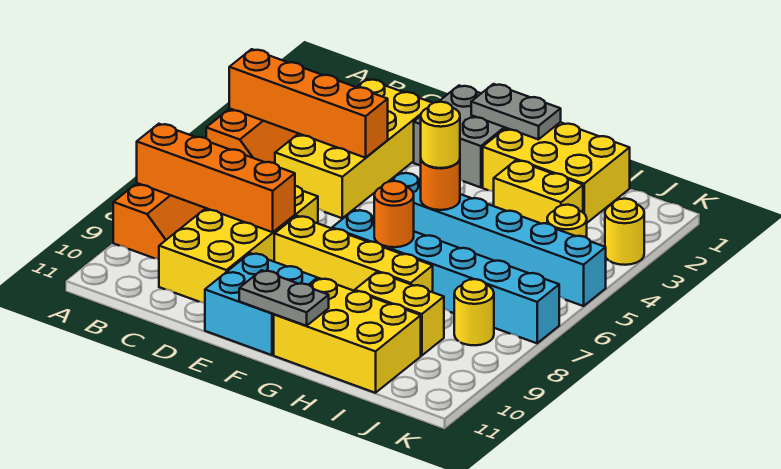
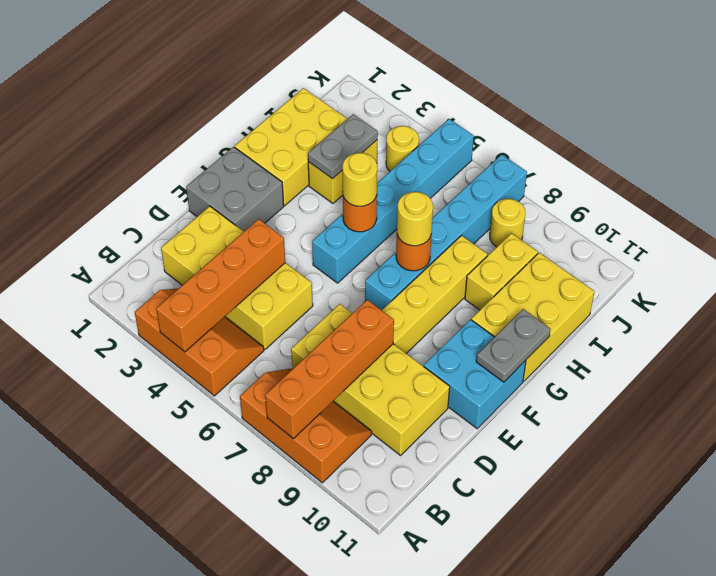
grey 1x2 plate [471,84,561,140] -> grey 1x2 plate moved to [308,114,378,179]
yellow 1x1 round brick [605,199,644,265] -> yellow 1x1 round brick moved to [397,192,433,246]

